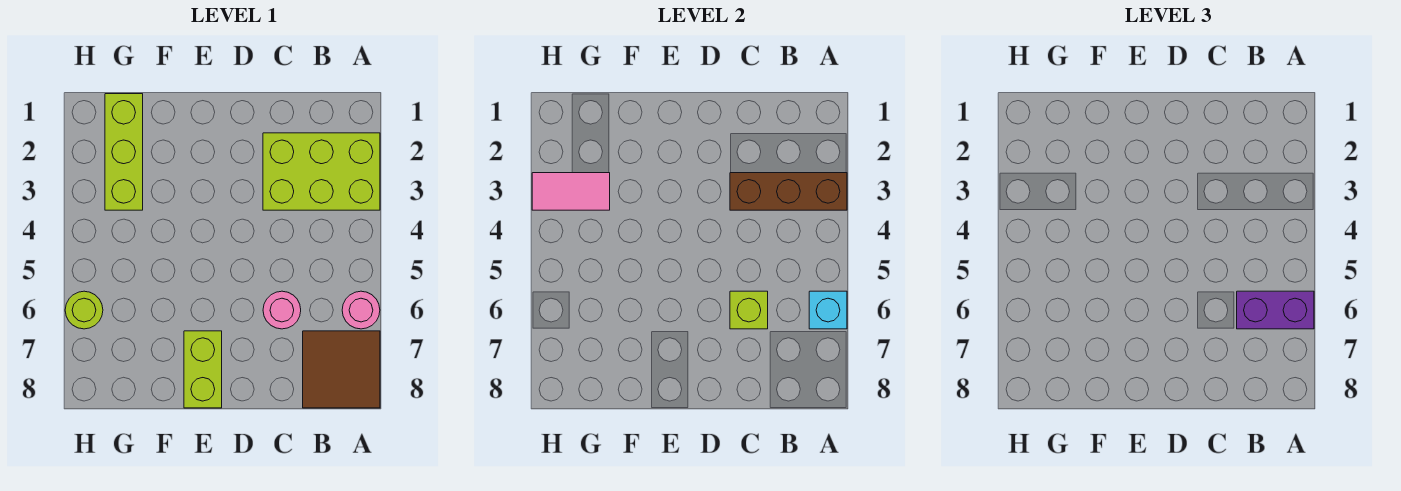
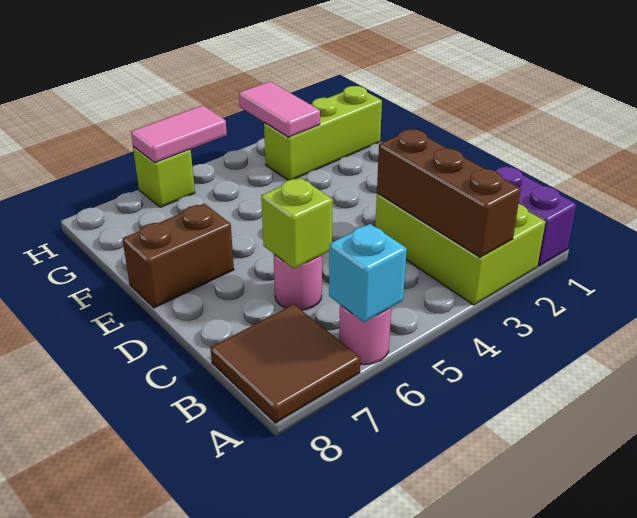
purple 1x2 brick [1237,291,1314,329] -> purple 1x2 brick moved to [496,166,576,266]
lime 1x2 brick [184,331,222,408] -> brown 1x2 brick [122,204,234,308]
none -> pink 1x2 tile [131,105,227,163]
lime 1x1 round brick [65,291,103,329] -> lime 1x1 brick [133,147,195,207]

